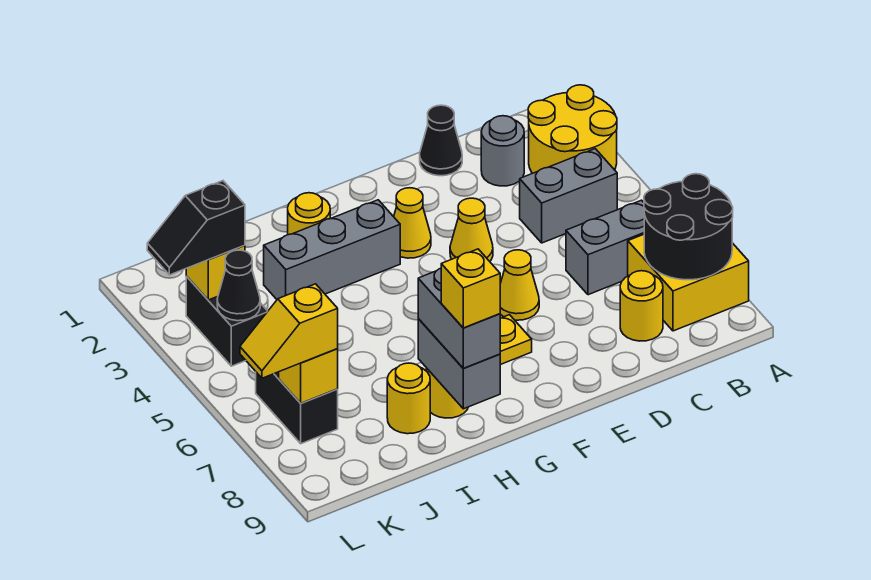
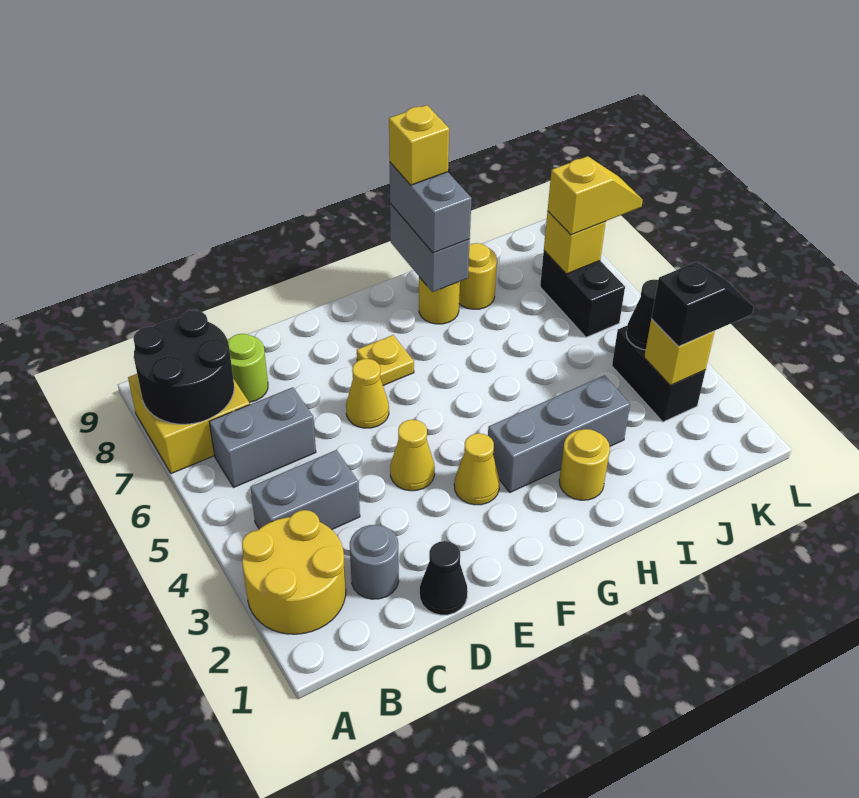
yellow 1x1 round brick [620,271,663,341] -> lime 1x1 round brick [228,334,268,402]

